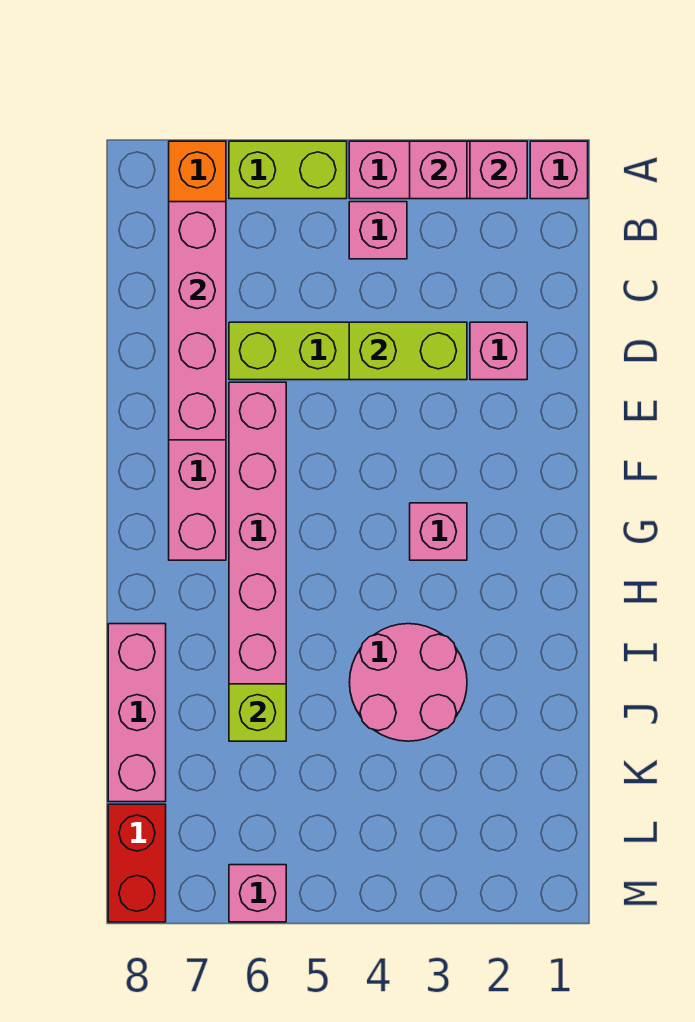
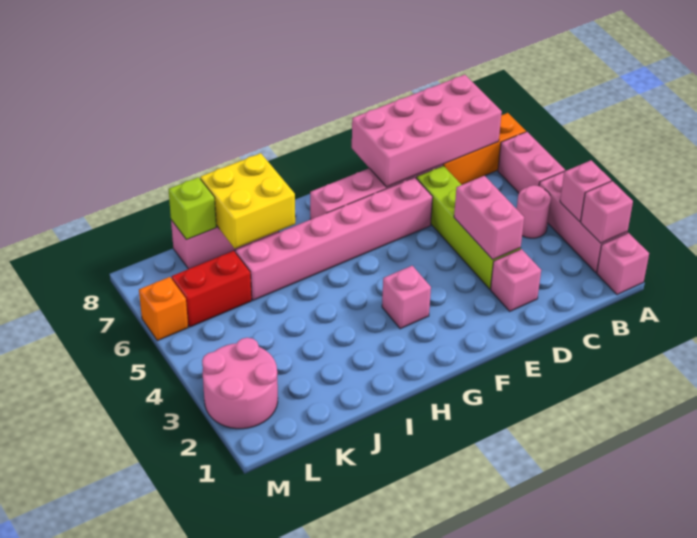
lime 1x2 brick [229,141,347,199] -> pink 1x2 brick [498,132,565,193]
pink 1x1 brick [349,202,407,259] -> pink 1x1 round brick [517,185,551,238]
pink 1x4 brick [169,202,226,440] -> pink 2x4 brick [352,75,502,187]
lime 1x2 brick [349,322,467,380] -> pink 1x2 brick [454,176,524,260]
pink 2x2 round brick [350,624,467,741] -> pink 2x2 round brick moved to [202,338,278,429]
none -> yellow 2x2 brick [200,153,295,248]
lime 1x1 brick [229,684,286,741] -> lime 1x1 brick moved to [168,177,216,240]
red 1x2 brick [108,804,166,922] -> red 1x2 brick moved to [172,251,252,327]
pink 1x1 brick [229,865,286,922] -> orange 1x1 brick [139,277,188,341]

